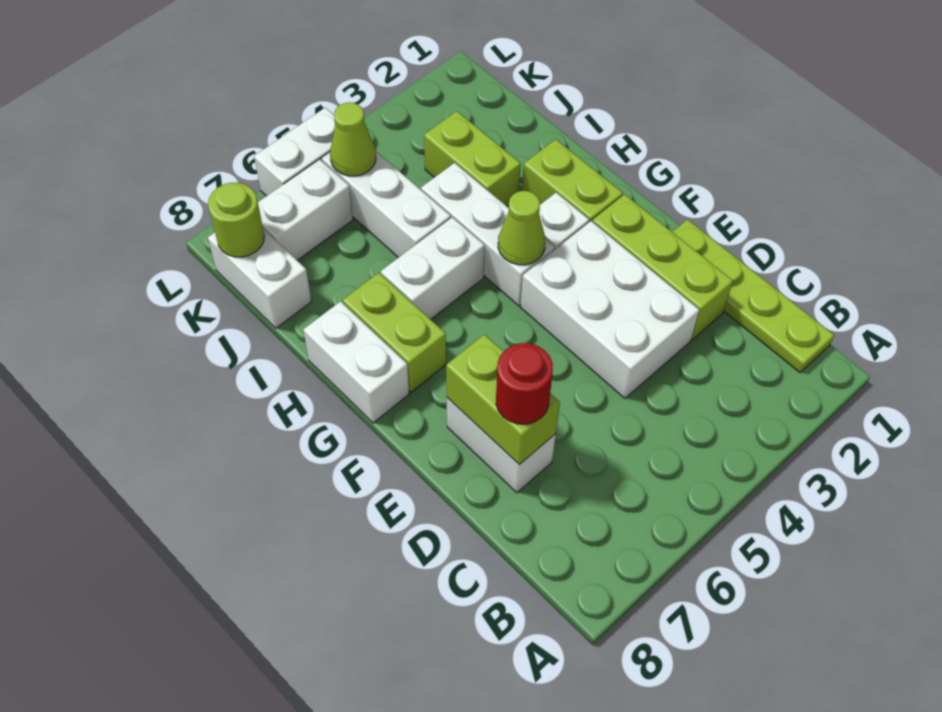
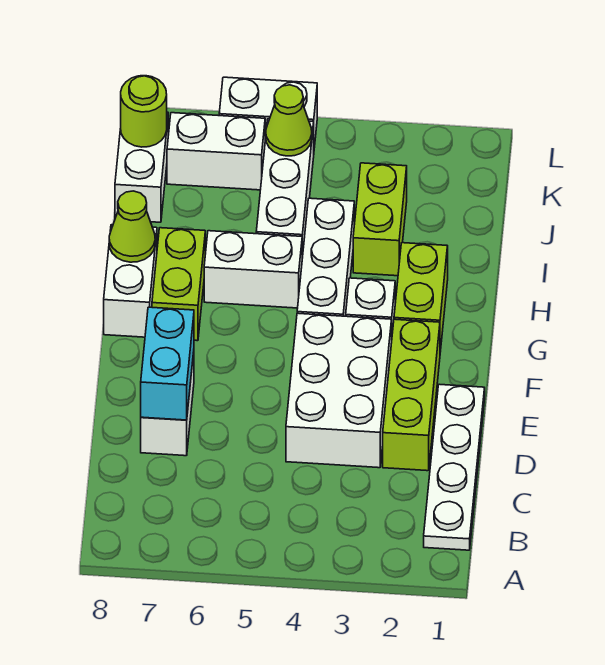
lime 1x4 plate [673,219,834,373] -> white 1x4 plate [424,384,485,550]
lime 1x2 brick [446,334,560,465] -> cyan 1x2 brick [141,307,194,420]
red 1x1 round brick [496,343,553,424] -> none
lime 1x1 cone [498,191,545,265] -> lime 1x1 cone moved to [109,191,155,262]

